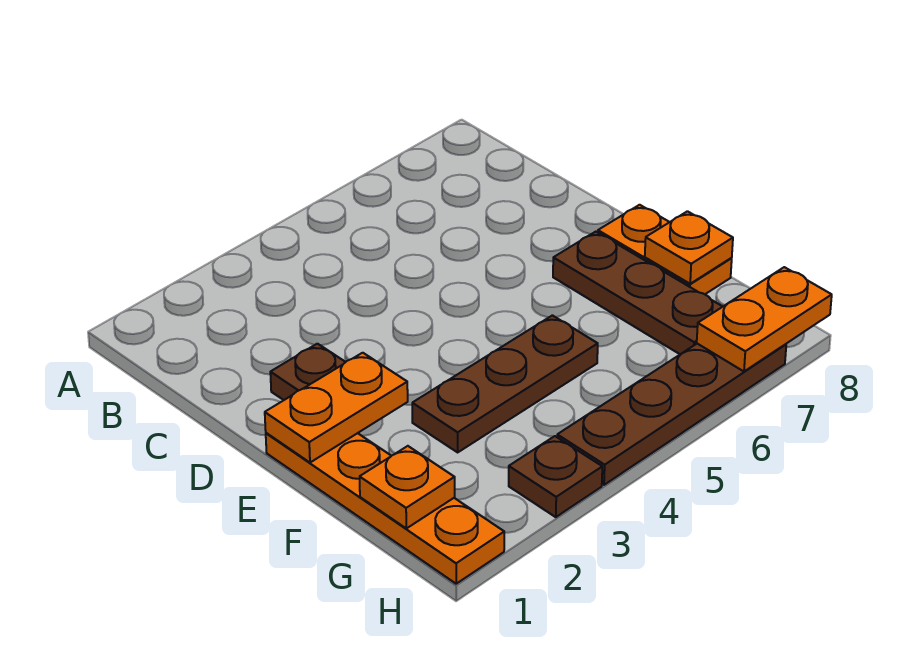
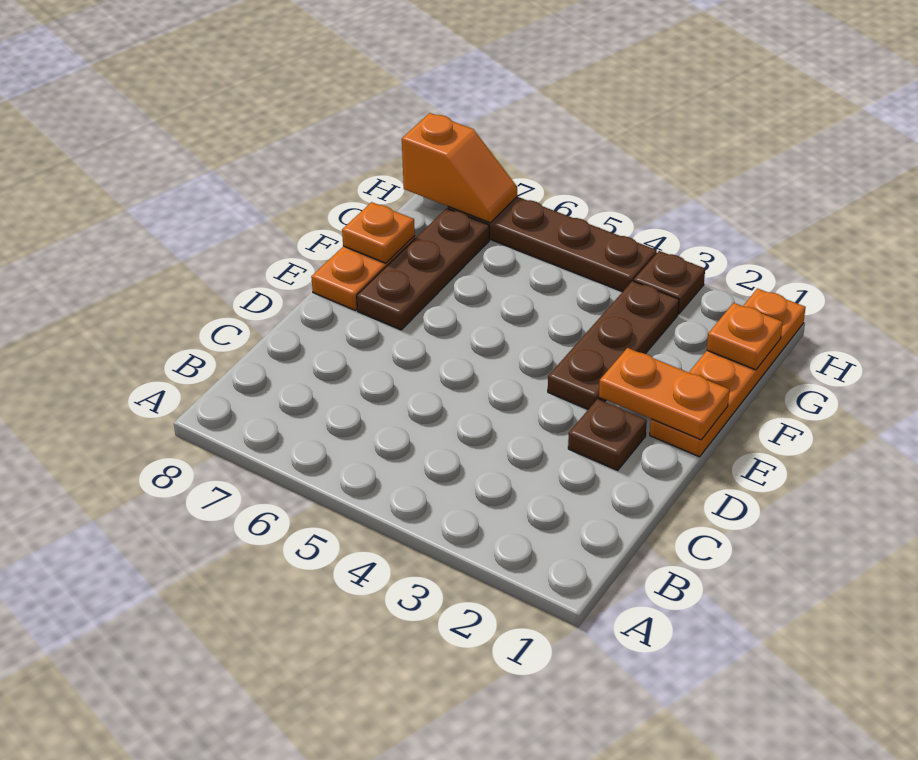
brown 1x3 plate [412,315,598,452] -> brown 1x3 plate turned to [548,281,679,409]
orange 1x2 plate [697,267,832,371] -> orange 1x2 slope [402,113,517,223]

